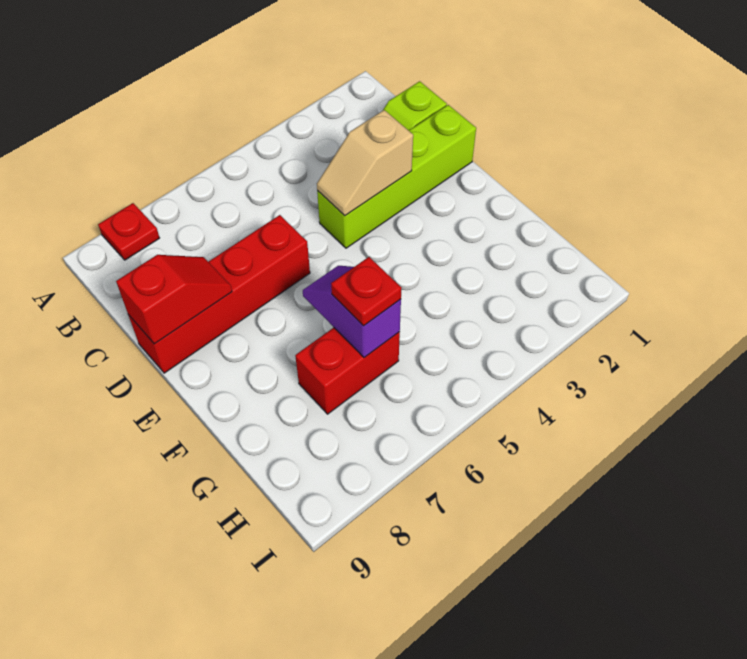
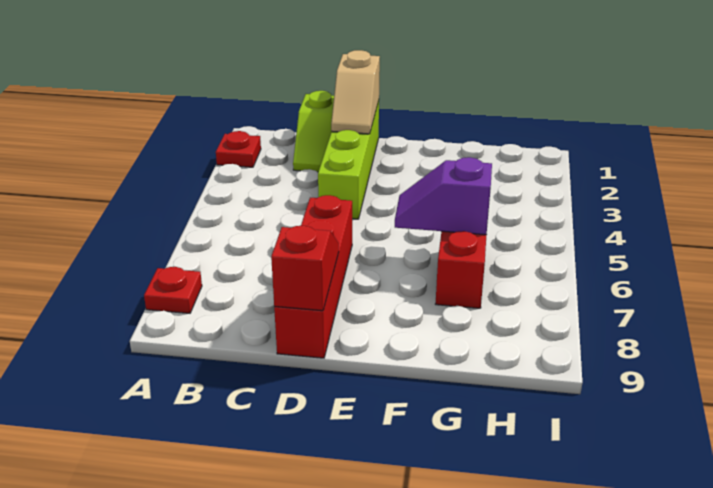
tan 1x2 slope [317,110,413,216] -> tan 1x2 slope moved to [331,50,380,134]
red 1x1 plate [331,257,401,326] -> red 1x1 plate moved to [216,131,261,167]

